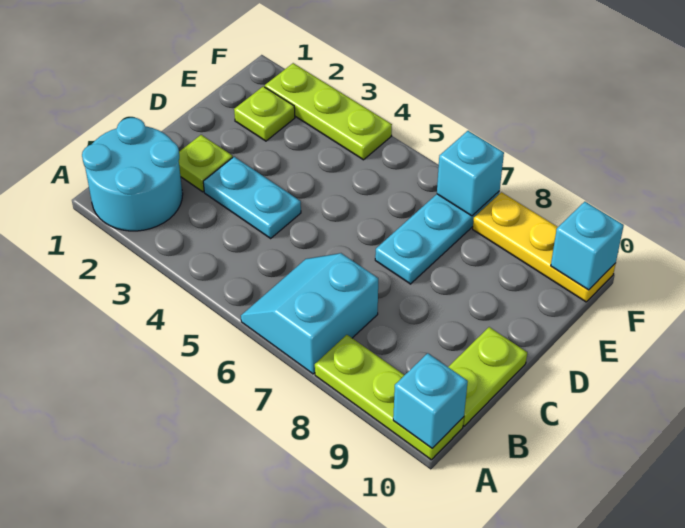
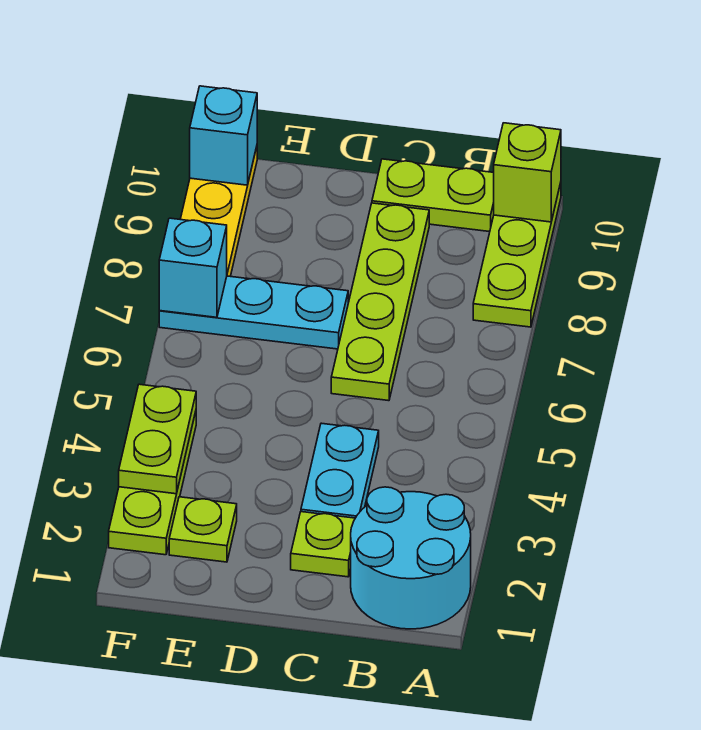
cyan 2x2 slope [241,253,378,374] -> none
cyan 1x1 brick [393,353,468,448] -> lime 1x1 brick [494,123,561,222]
none -> lime 1x4 plate [331,203,429,401]
none -> lime 1x2 plate [119,384,196,494]

